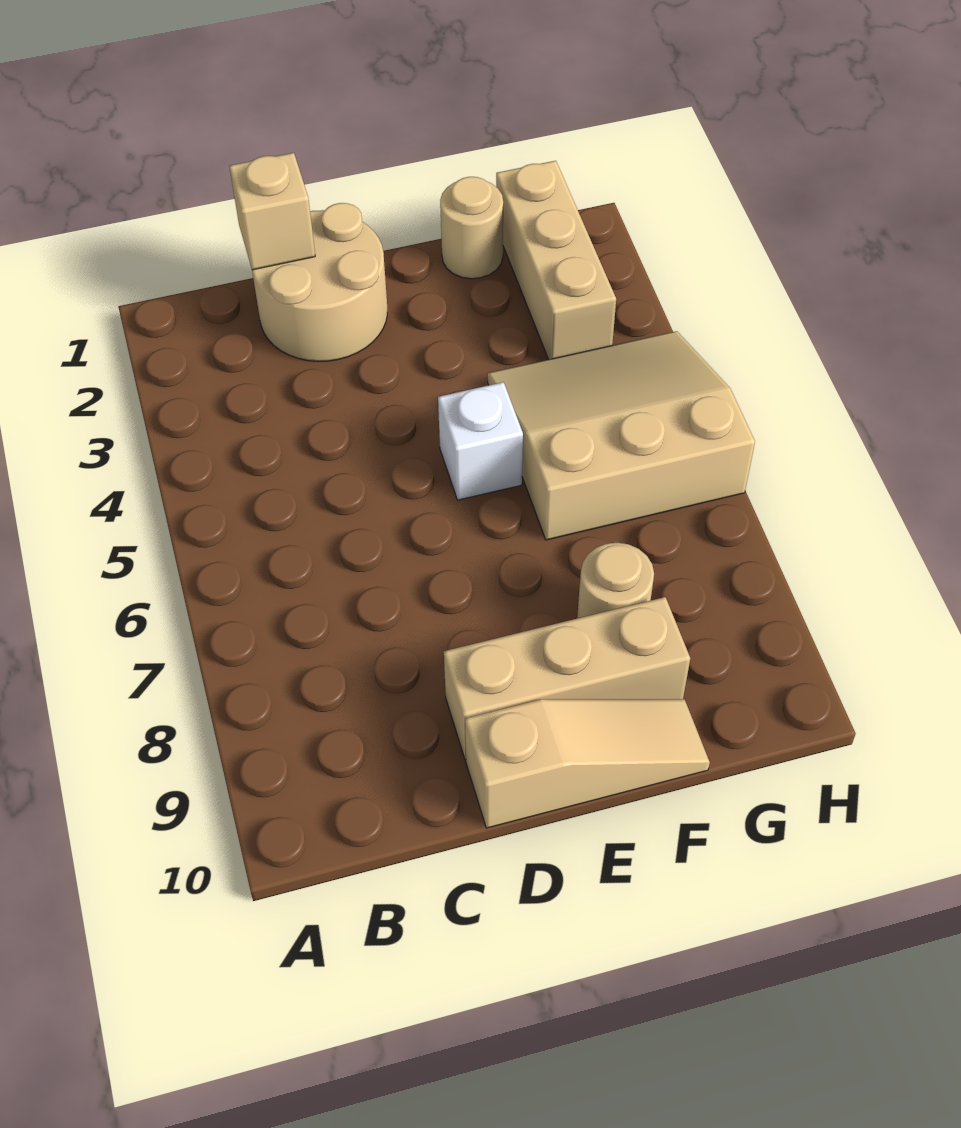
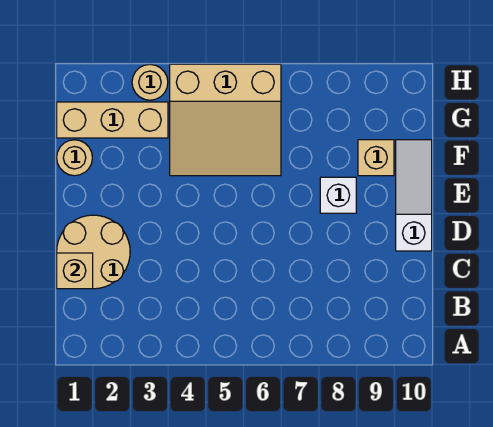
tan 1x3 brick [444,597,690,760] -> tan 1x1 brick [358,140,394,176]
tan 1x3 slope [465,699,710,828] -> white 1x3 slope [396,140,432,251]
white 1x1 brick [438,382,523,500] -> white 1x1 brick moved to [320,177,356,213]
tan 3x3 slope [487,331,755,540] -> tan 3x3 slope turned to [170,64,281,176]
tan 1x1 round brick [577,543,654,618] -> tan 1x1 round brick moved to [132,64,168,100]

